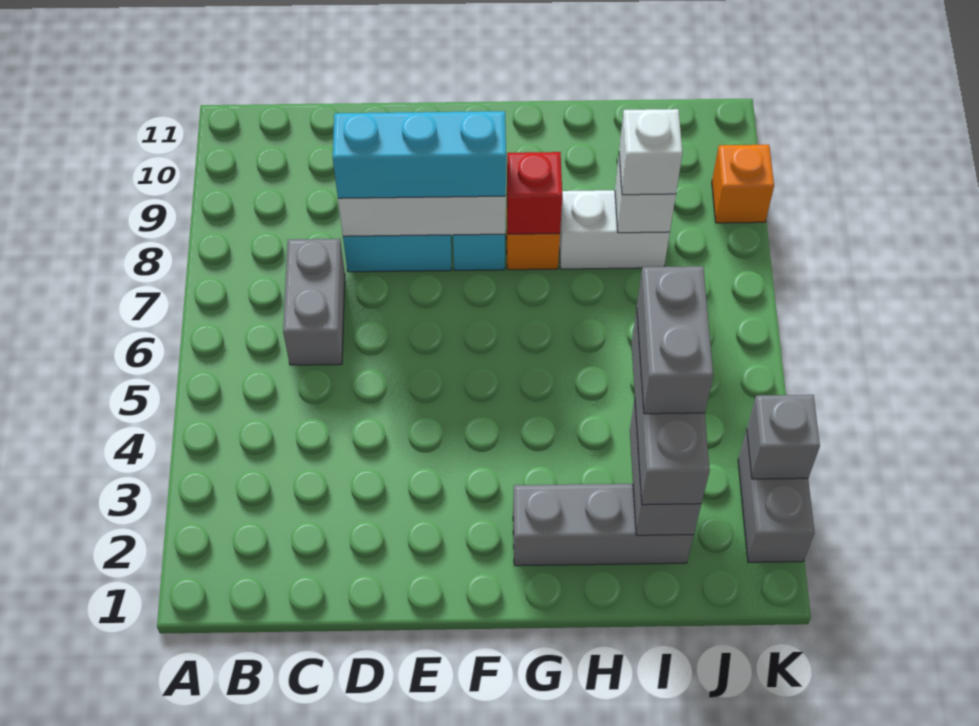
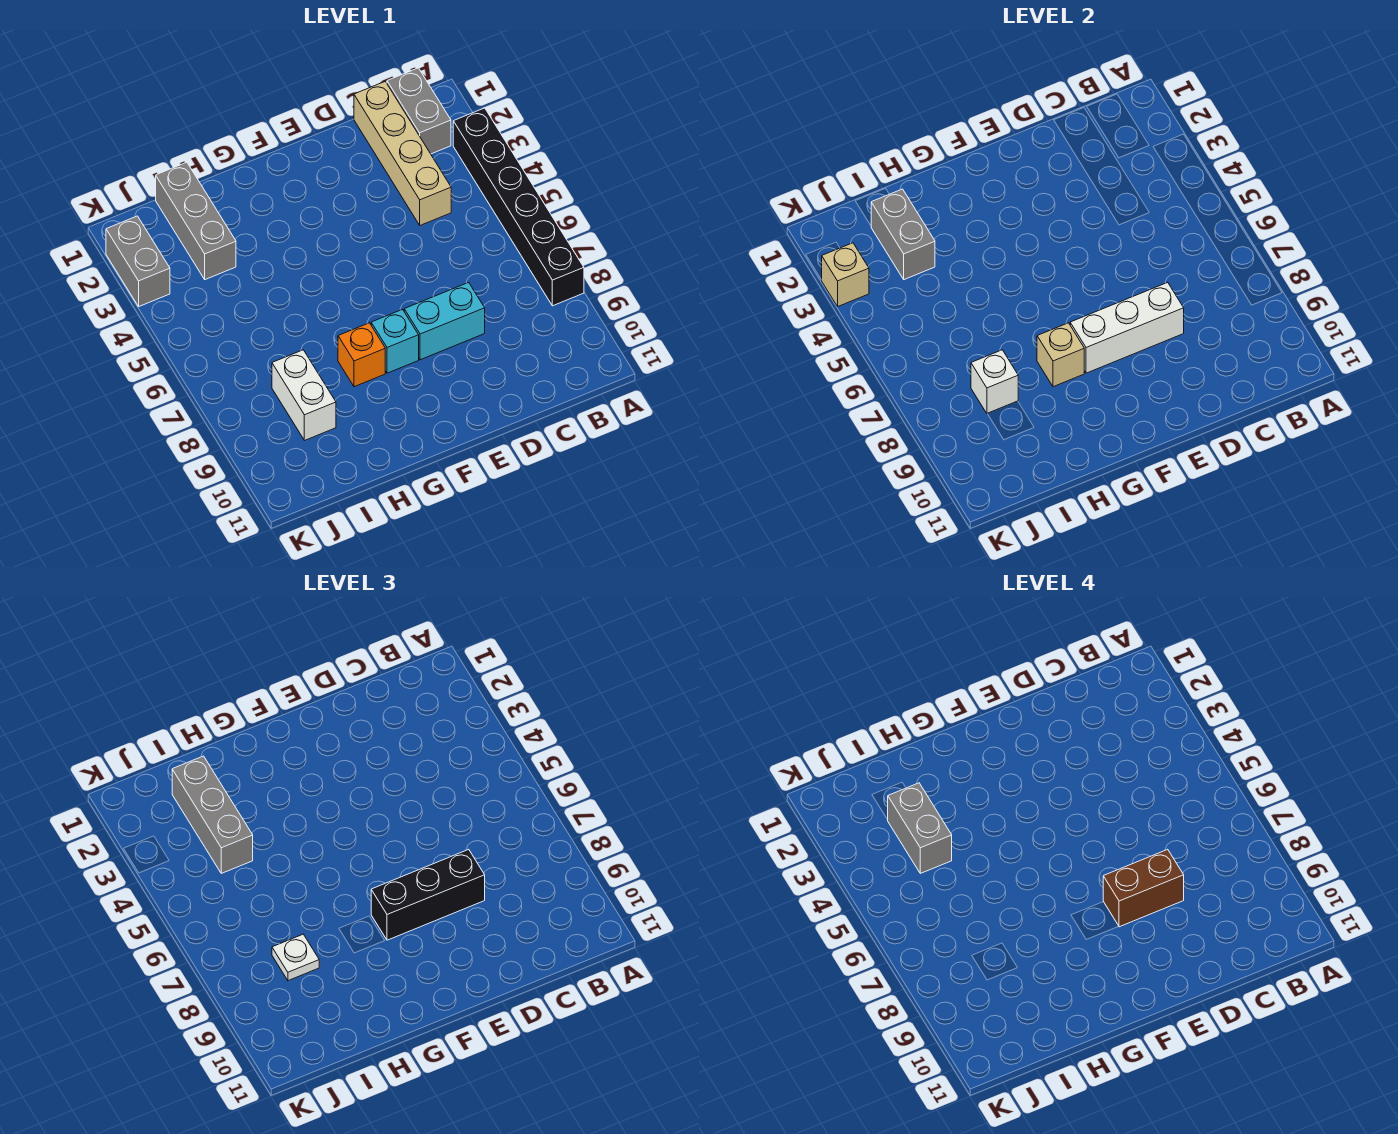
none -> black 1x6 brick [453,108,584,306]
none -> tan 1x4 brick [354,82,451,225]
grey 1x2 brick [283,239,345,365] -> grey 1x2 brick moved to [387,68,451,154]
cyan 1x3 brick [333,111,506,198] -> black 1x3 brick [371,849,485,940]
none -> brown 1x2 brick [1103,849,1184,927]
grey 1x3 brick [513,484,694,566] -> grey 1x3 brick turned to [156,162,236,280]
red 1x1 brick [507,152,562,234] -> tan 1x1 brick [1037,323,1084,387]
white 1x2 brick [559,190,670,269] -> white 1x2 brick turned to [272,350,336,440]
white 1x1 brick [619,109,682,195] -> white 1x1 plate [272,934,319,981]
grey 1x1 brick [747,395,820,479] -> tan 1x1 brick [822,243,869,306]
orange 1x1 brick [712,145,774,223] -> none

